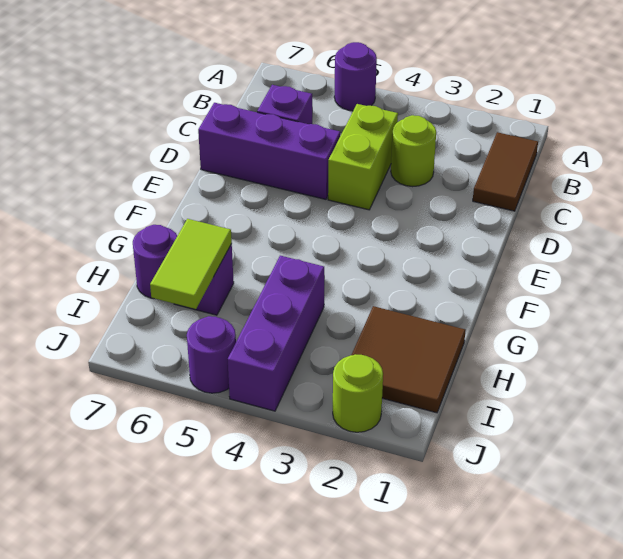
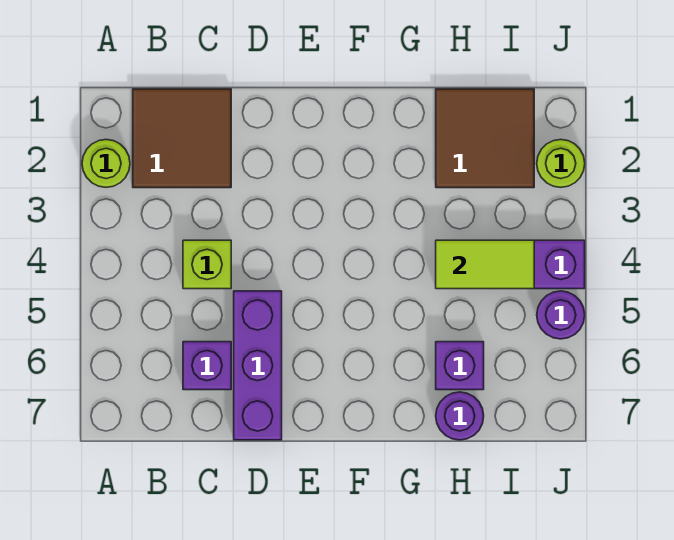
purple 1x1 round brick [334,42,377,111] -> none
brown 1x2 tile [473,132,538,211] -> brown 2x2 tile [133,89,231,188]
lime 1x1 round brick [391,115,436,187] -> lime 1x1 round brick moved to [82,140,130,187]
lime 1x2 brick [328,104,398,210] -> lime 1x1 brick [183,240,231,289]
lime 1x2 tile [150,219,232,309] -> lime 1x2 tile moved to [436,240,534,289]

